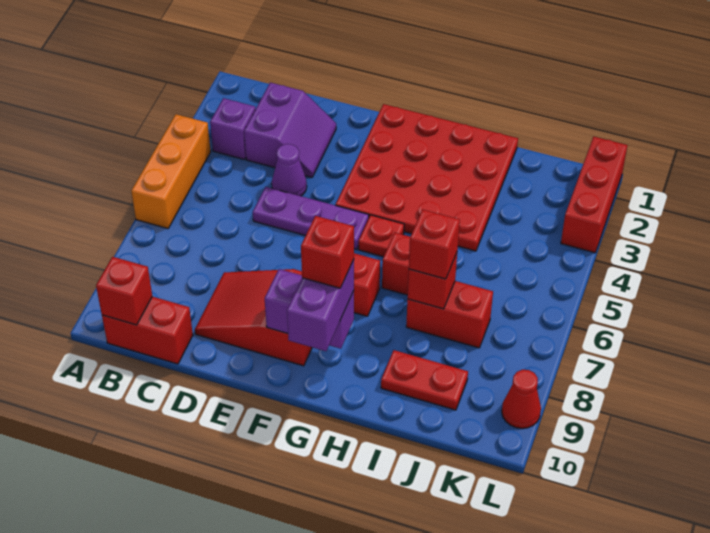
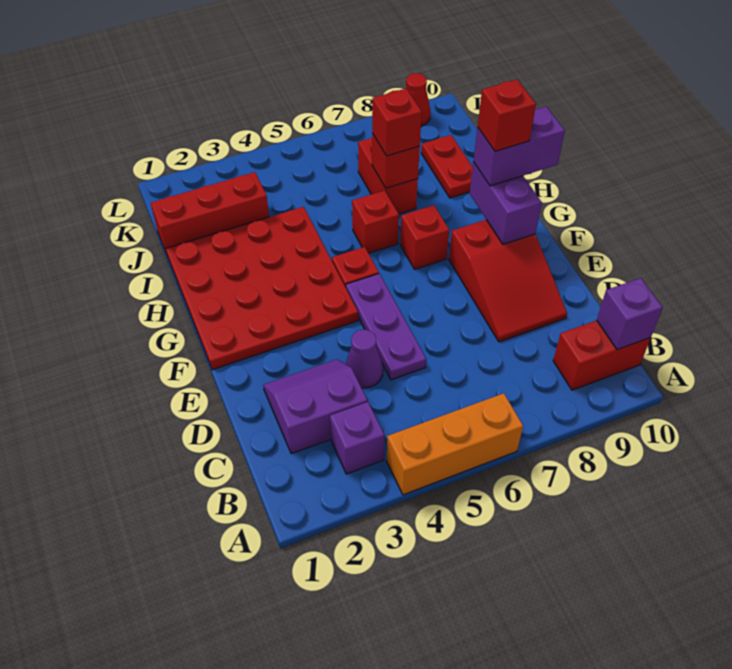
red 1x2 brick [102,297,193,364] -> red 1x2 brick turned to [553,320,651,390]
red 1x1 brick [96,257,152,325] -> purple 1x1 brick [597,278,663,350]
red 1x3 brick [561,137,628,253] -> red 1x3 brick moved to [151,172,269,254]

